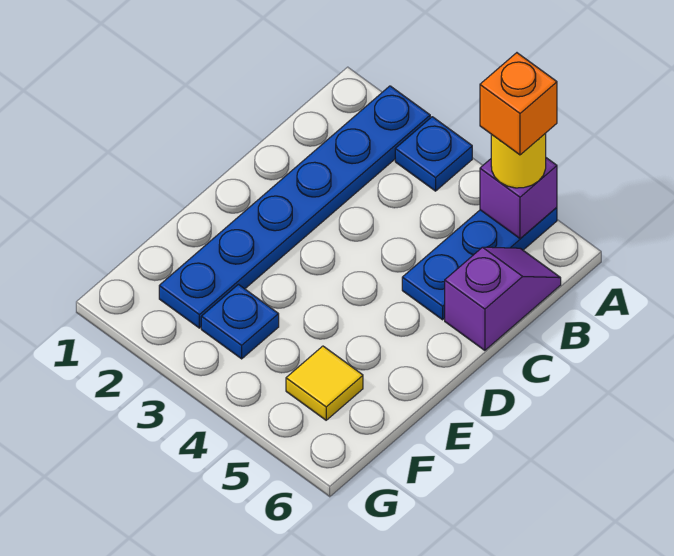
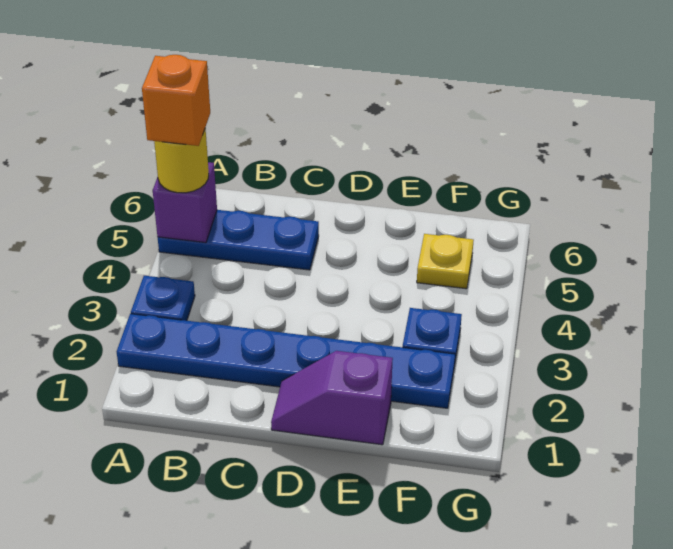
purple 1x2 slope [445,247,561,350] -> purple 1x2 slope moved to [271,351,393,445]
yellow 1x1 tile [286,346,363,420] -> yellow 1x1 plate [417,234,474,289]

